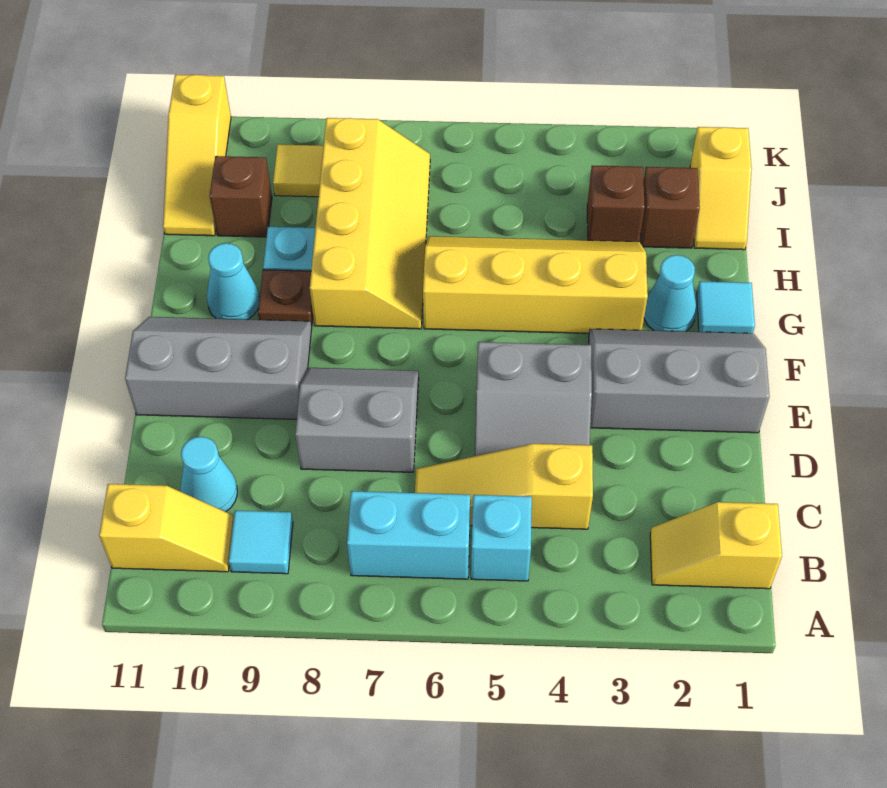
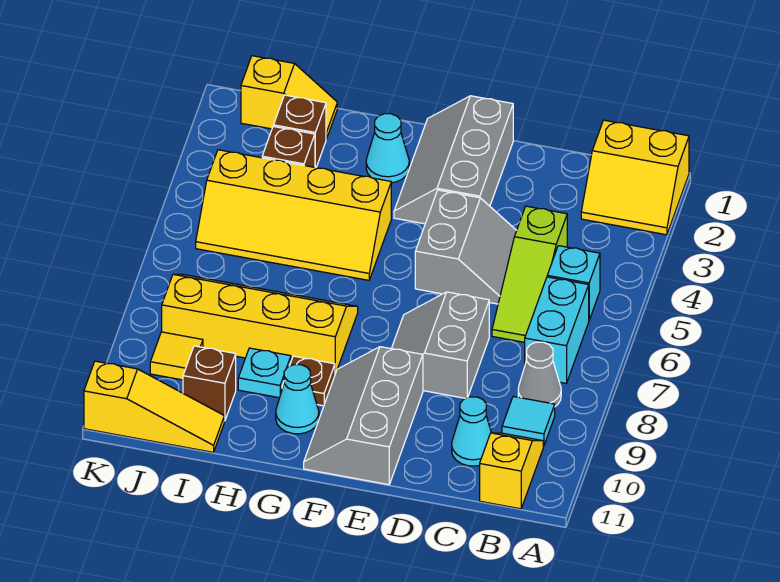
yellow 1x2 slope [650,502,782,589] -> yellow 2x2 slope [581,120,689,235]
none -> grey 1x1 cone [518,342,561,406]
yellow 1x3 slope [415,444,593,529] -> lime 1x3 slope [492,206,567,342]
cyan 1x1 tile [697,281,755,333] -> none
yellow 2x4 slope [423,236,648,333] -> yellow 2x4 slope turned to [196,150,391,280]

